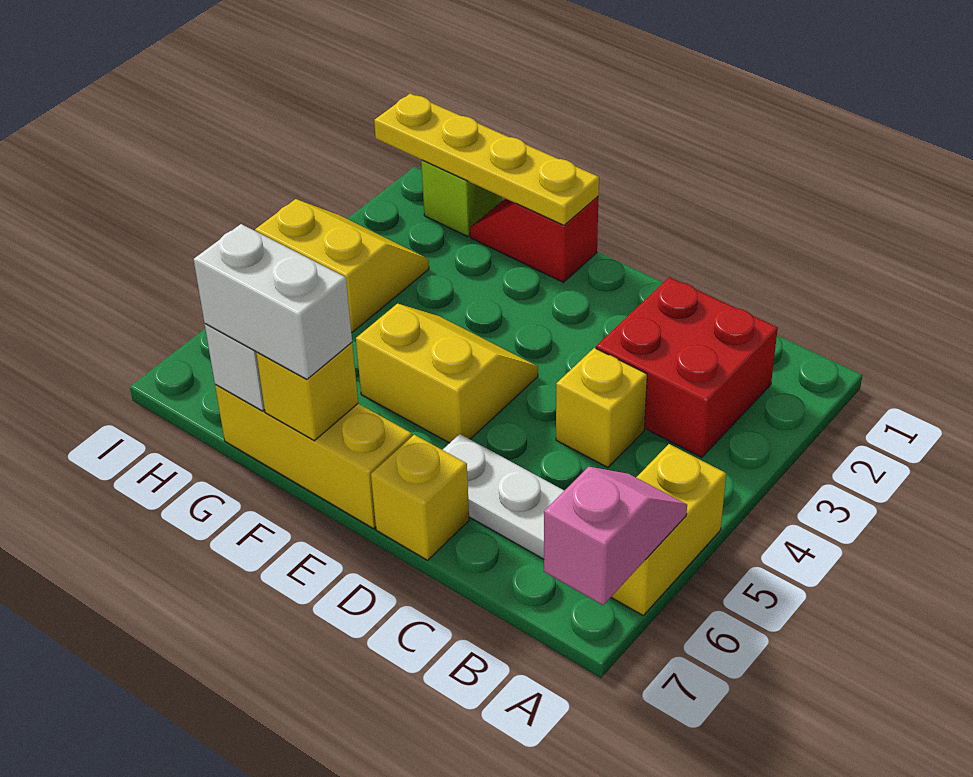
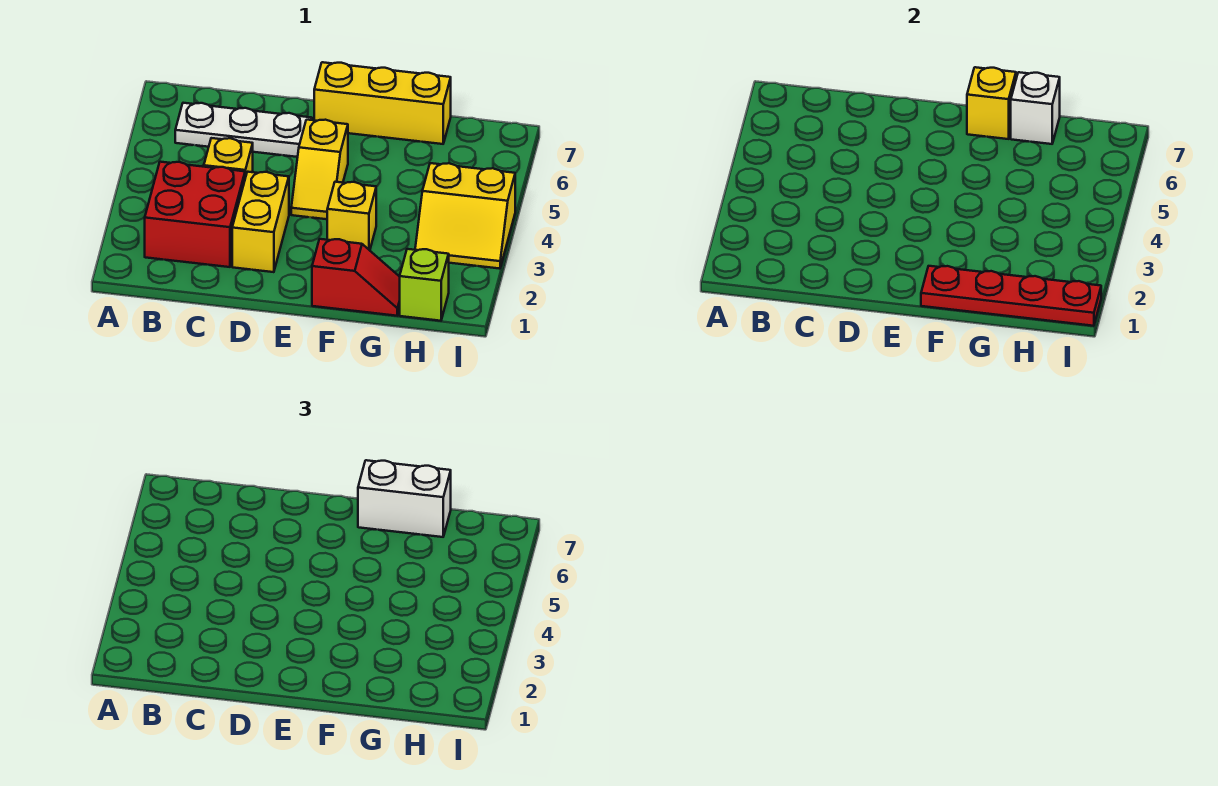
yellow 1x2 brick [611,444,726,615] -> yellow 1x2 brick moved to [232,172,289,272]
pink 1x2 slope [544,467,687,605] -> none
yellow 1x1 brick [371,435,469,560] -> yellow 1x1 brick moved to [327,182,376,250]
yellow 2x2 slope [356,304,538,443] -> yellow 1x2 slope [291,120,348,219]
yellow 1x4 plate [374,93,599,225] -> red 1x4 plate [921,266,1101,326]

